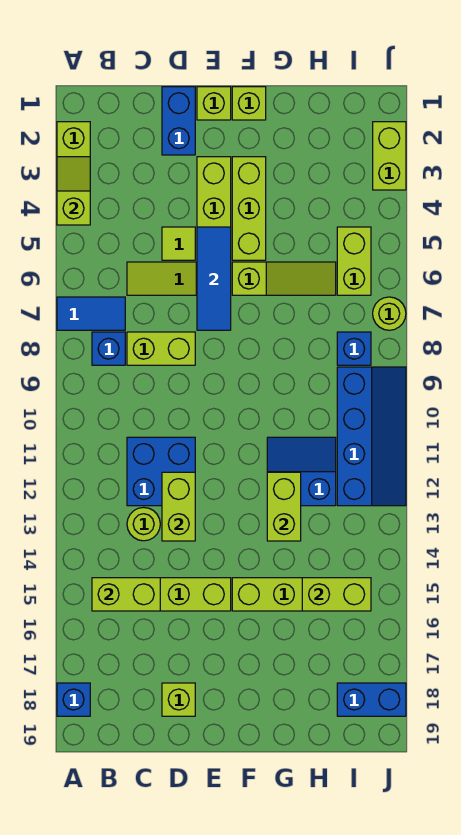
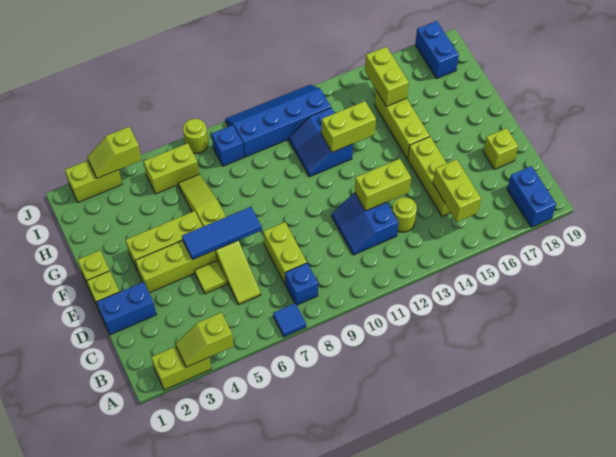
blue 1x2 tile [57,297,125,330] -> blue 1x1 tile [273,303,306,337]
blue 1x1 brick [57,683,90,716] -> blue 1x2 brick [507,166,556,227]
blue 2x2 brick [127,437,195,506] -> blue 2x2 slope [332,192,399,255]
none -> lime 1x2 slope [87,127,142,178]

